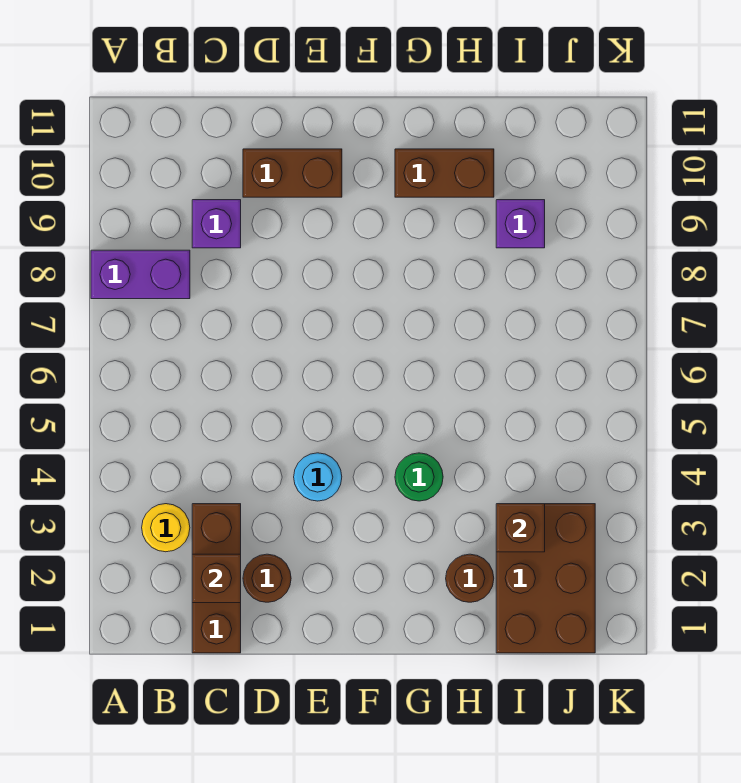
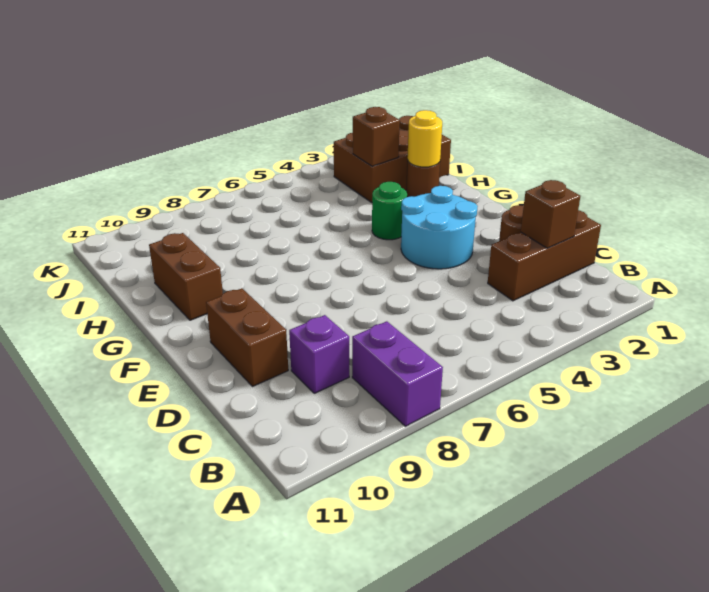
yellow 1x1 round brick [142,504,190,552] -> yellow 1x1 round brick moved to [407,110,442,167]
cyan 1x1 round brick [294,453,342,501] -> cyan 2x2 round brick [401,186,478,269]
purple 1x1 brick [496,200,545,248] -> none

